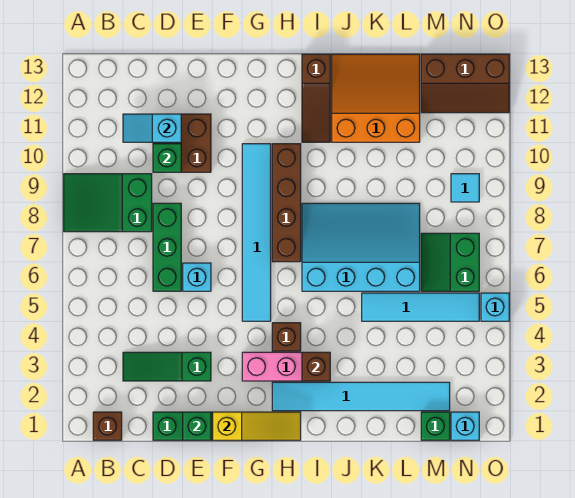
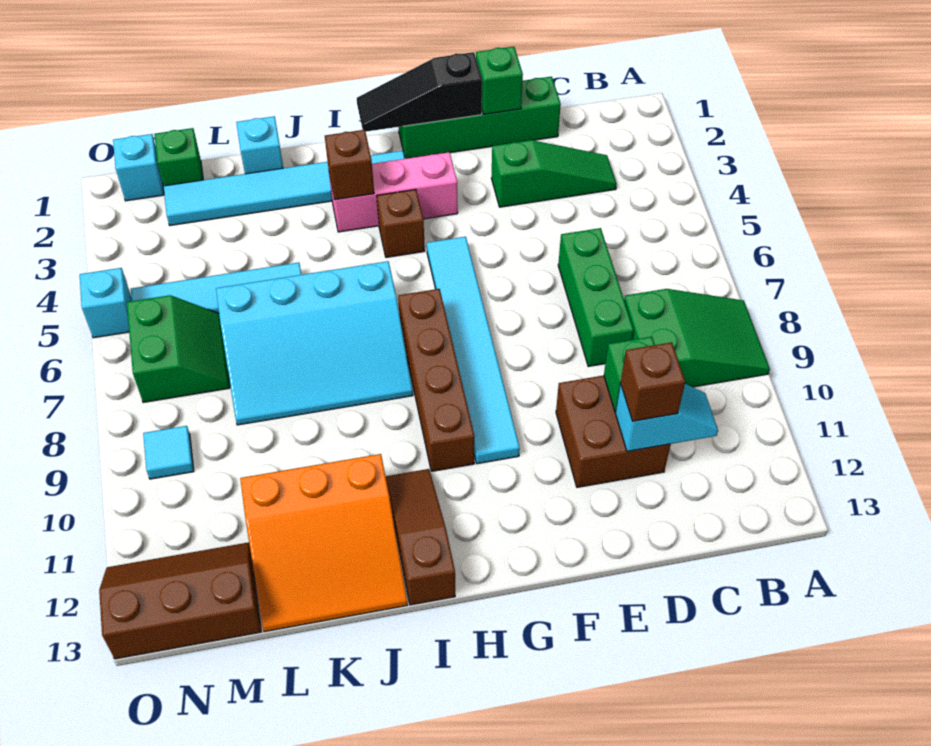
brown 1x1 brick [93,412,122,440] -> brown 1x1 brick moved to [621,342,685,421]
cyan 1x1 brick [183,263,211,291] -> cyan 1x1 brick moved to [236,116,283,174]
yellow 1x3 slope [213,412,301,440] -> black 1x3 slope [357,52,482,132]

